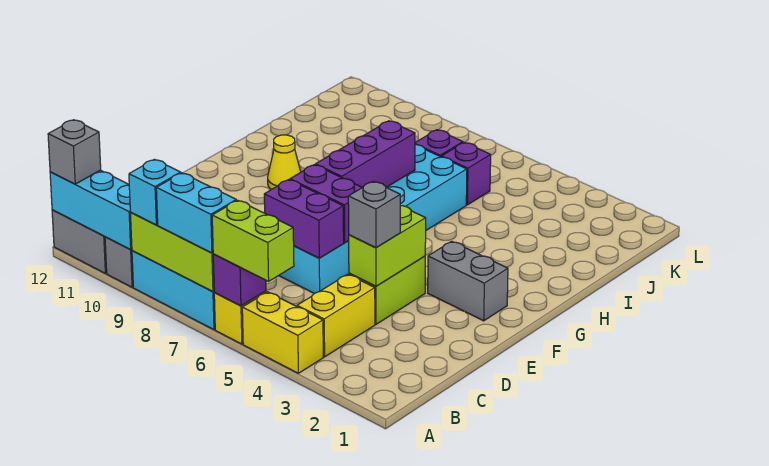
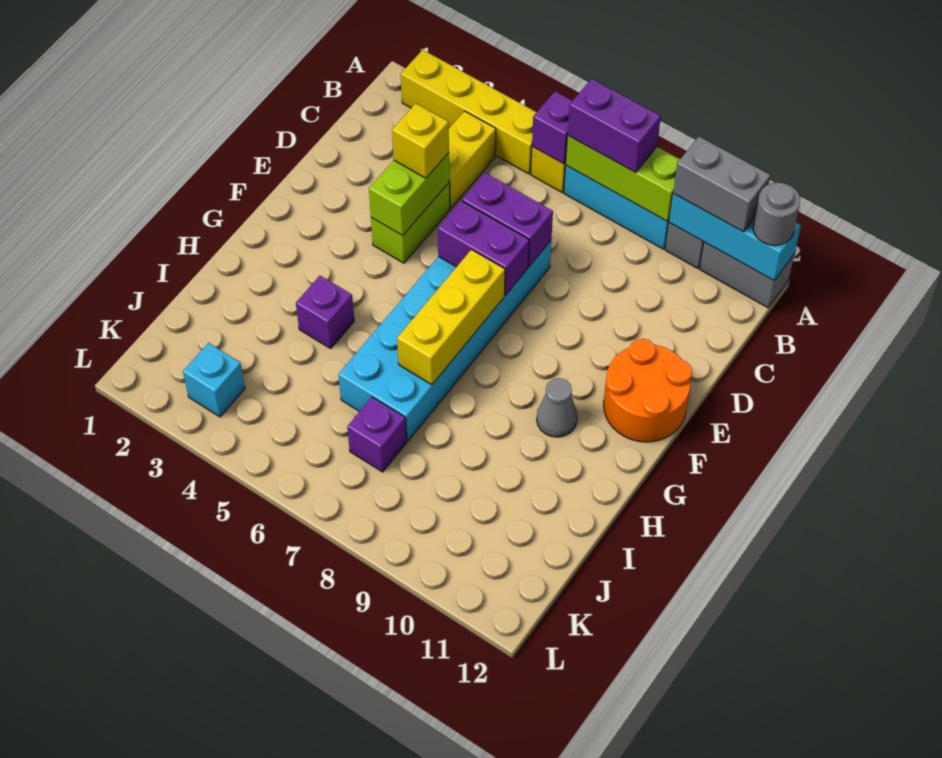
yellow 1x2 brick [242,292,323,373] -> yellow 1x4 brick [401,50,537,174]
lime 1x2 brick [212,200,294,281] -> none
cyan 1x2 brick [156,173,236,253] -> purple 1x2 brick [568,79,661,172]
cyan 1x1 brick [129,159,181,225] -> cyan 1x1 brick moved to [183,343,245,417]
grey 1x1 brick [48,120,101,184] -> grey 1x1 round brick [753,182,800,246]
grey 1x1 brick [348,182,400,248] -> yellow 1x1 brick [392,103,449,178]
none -> orange 2x2 round brick [604,339,692,442]
grey 1x2 brick [428,241,508,321] -> grey 1x2 brick moved to [673,137,770,232]
purple 1x3 brick [315,121,415,188] -> yellow 1x3 brick [397,250,505,385]
yellow 1x1 cone [268,135,301,190] -> grey 1x1 cone [537,378,577,437]
purple 1x1 brick [442,142,491,205] -> purple 1x1 brick moved to [296,276,354,348]

